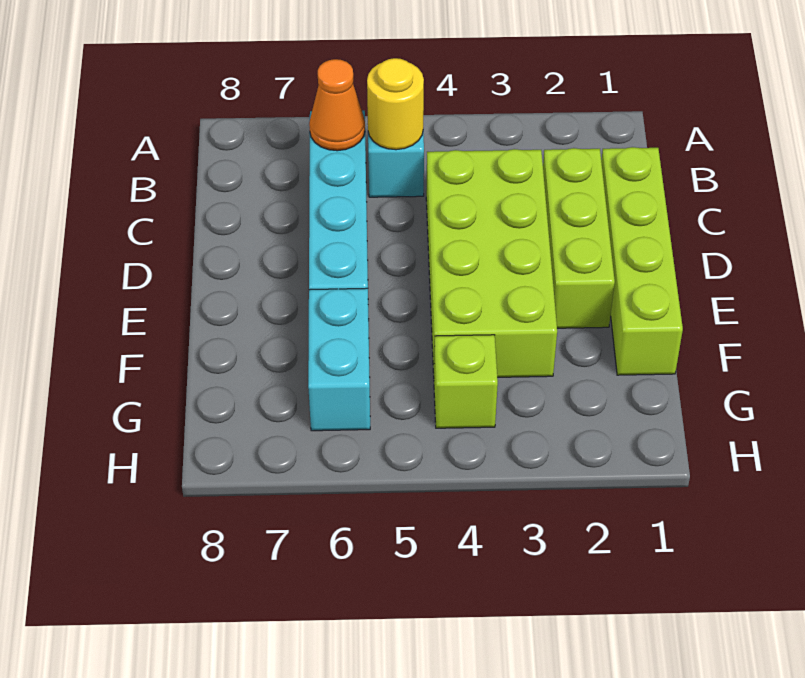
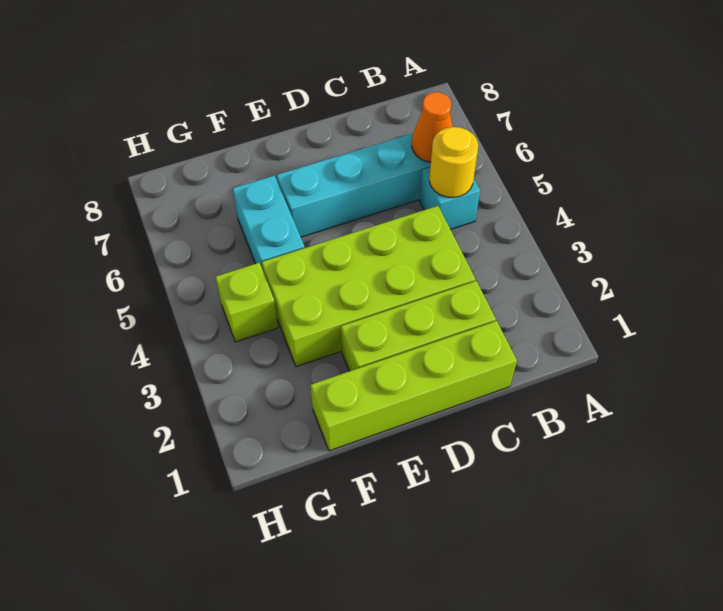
cyan 1x2 brick [308,288,370,431] -> cyan 1x2 brick turned to [233,176,305,270]

